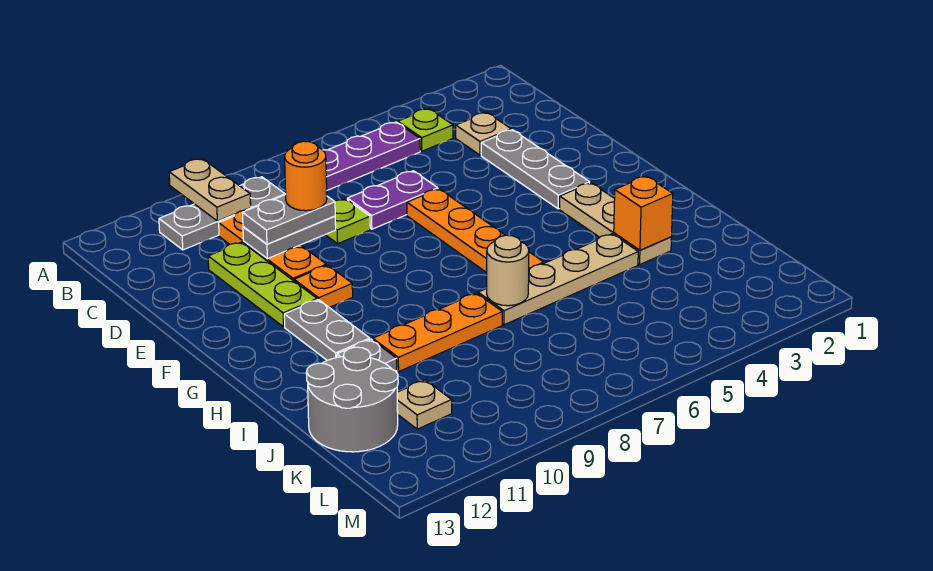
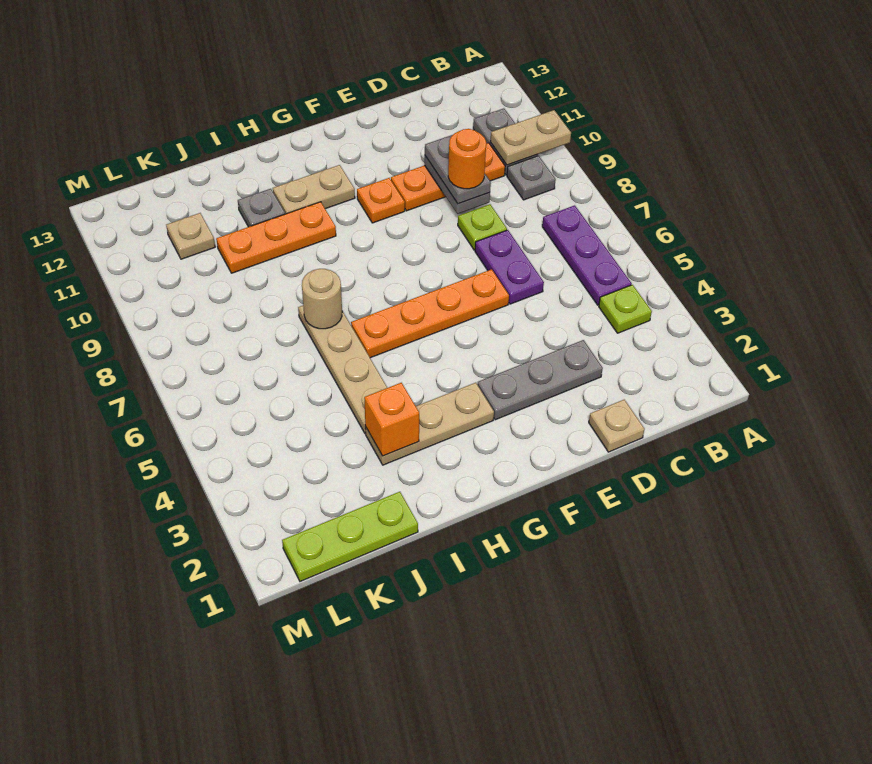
tan 1x1 plate [456,112,511,155] -> tan 1x1 plate moved to [589,400,645,452]
lime 1x3 plate [208,242,317,327] -> lime 1x3 plate moved to [282,492,418,581]
grey 1x2 plate [284,300,370,361] -> tan 1x2 plate [273,165,355,214]
orange 1x3 plate [373,293,502,371] -> orange 1x3 plate turned to [216,202,336,273]
grey 2x2 round brick [306,347,398,452] -> none

